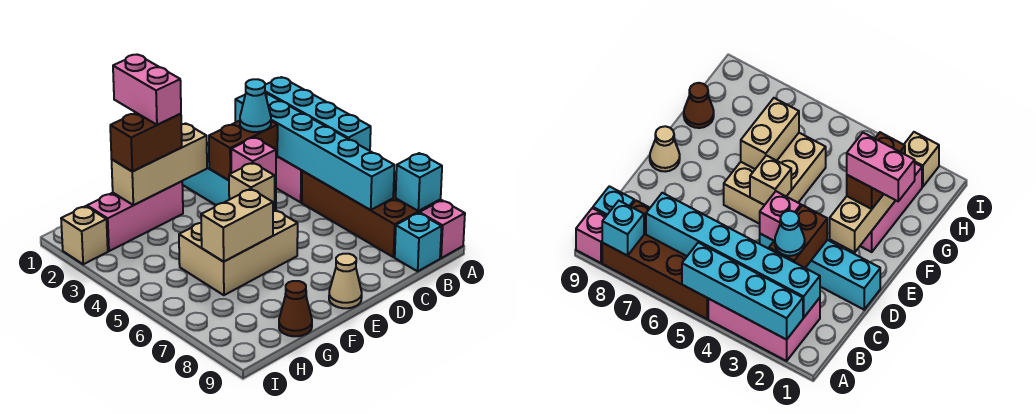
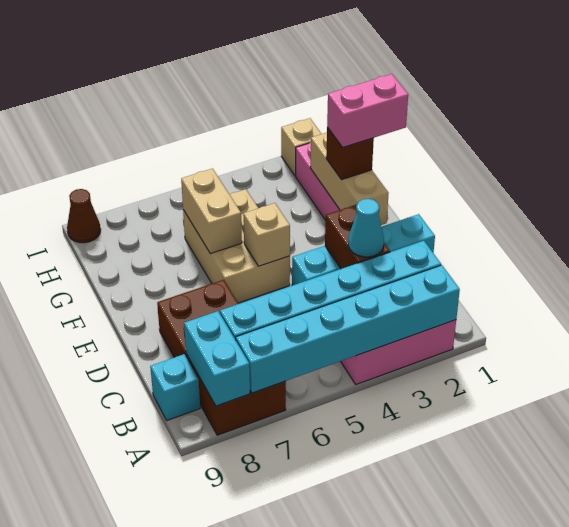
cyan 1x4 brick [265,77,371,151] -> cyan 1x6 brick [236,265,460,393]
brown 2x4 brick [302,171,441,257] -> brown 2x4 brick turned to [157,280,286,435]
cyan 1x1 brick [396,153,442,211] -> cyan 1x2 brick [184,311,250,406]
pink 1x1 brick [420,200,465,258] -> none
pink 1x1 brick [231,137,276,183] -> none
tan 1x1 cone [329,254,362,308] -> none
brown 1x2 brick [110,113,182,171] -> brown 1x1 brick [326,127,374,180]
brown 1x1 cone [279,281,312,336] -> brown 1x1 cone moved to [67,189,101,243]

